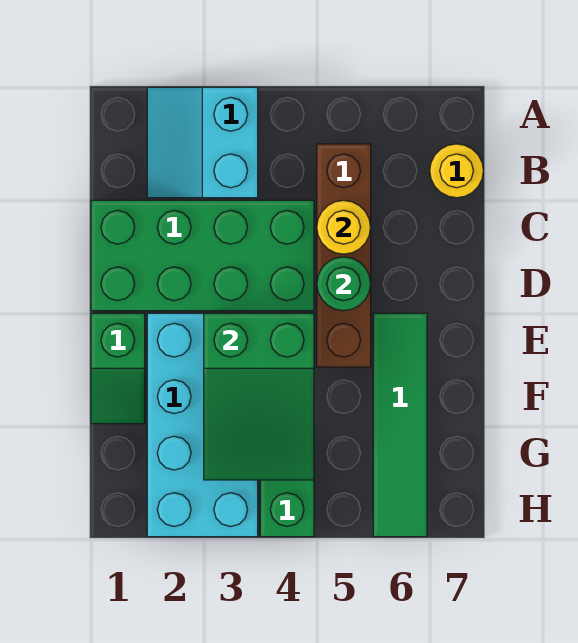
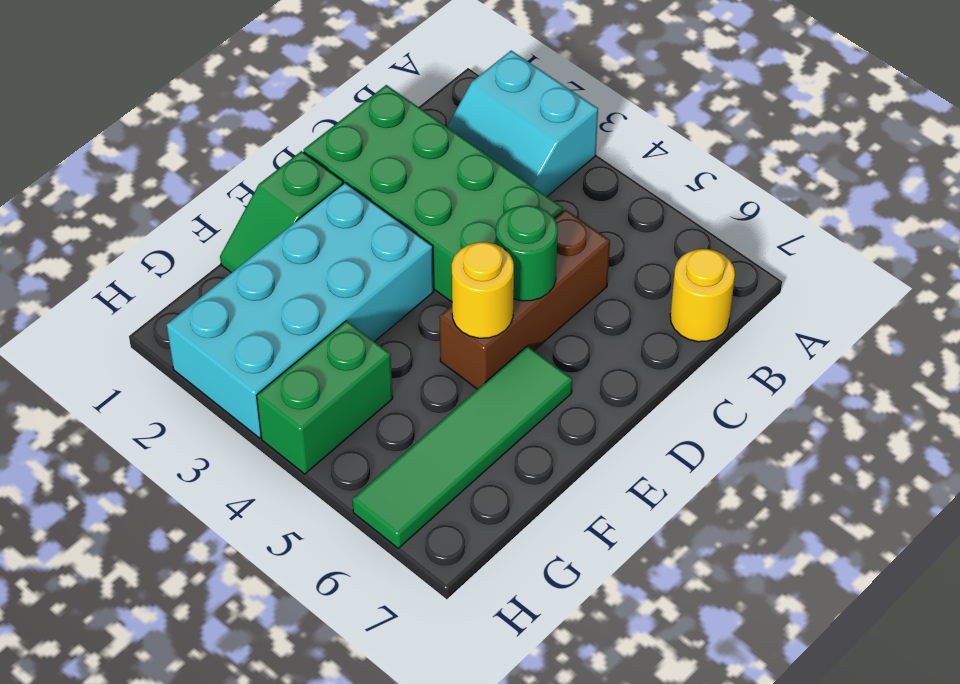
cyan 2x2 slope [147,87,258,198] -> cyan 2x2 slope turned to [447,51,598,196]
brown 1x4 brick [317,144,371,367] -> brown 1x3 brick [439,209,610,389]
yellow 1x1 round brick [317,200,371,254] -> yellow 1x1 round brick moved to [452,242,514,338]
green 2x3 slope [204,313,314,480] -> none

